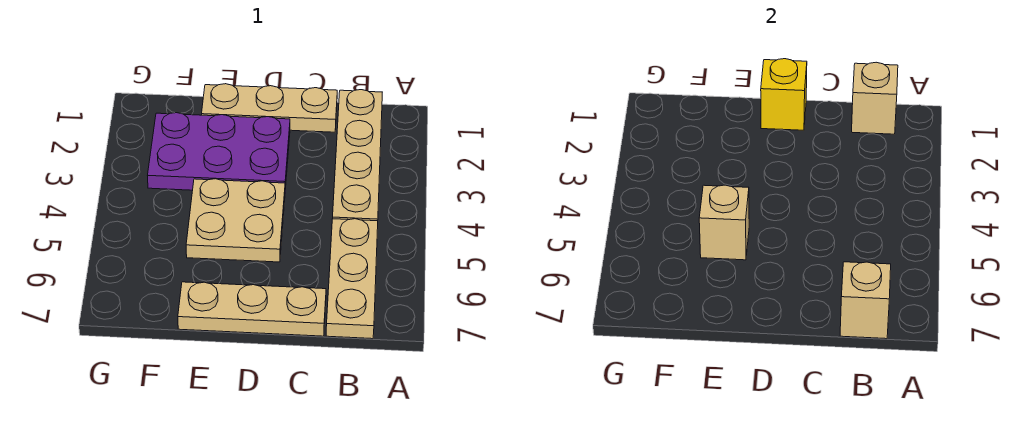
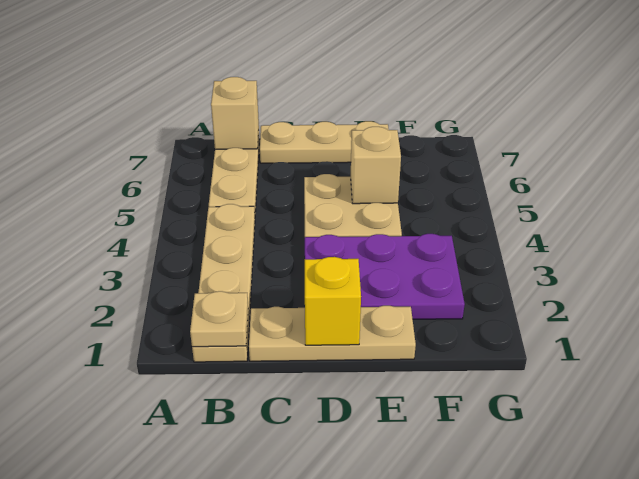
tan 1x1 brick [852,62,898,134] -> tan 1x1 plate [190,291,248,347]

